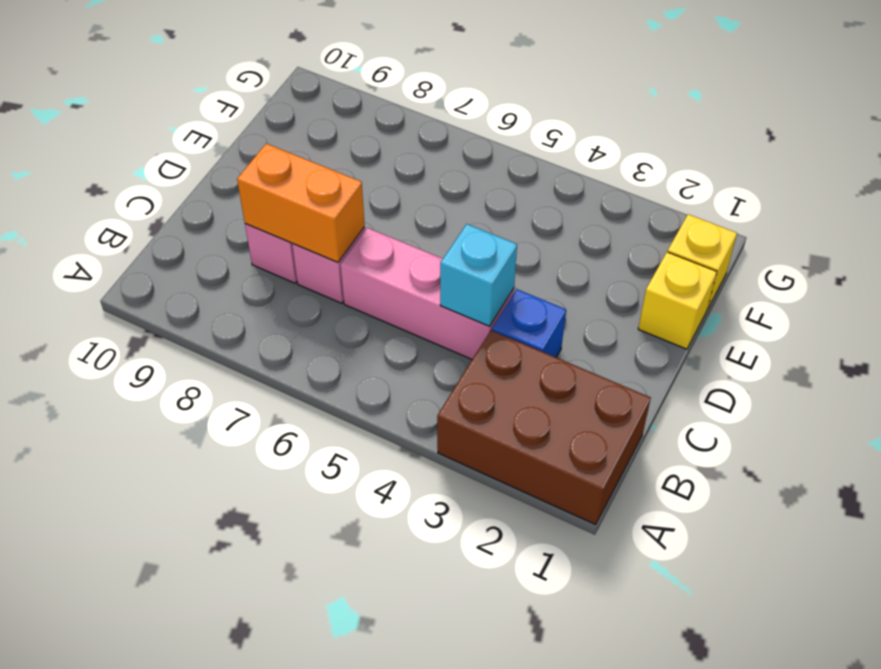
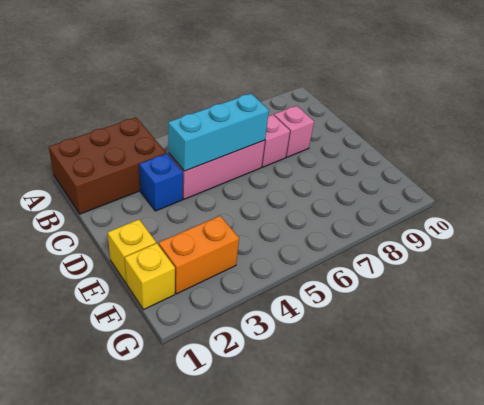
cyan 1x1 brick [440,224,517,326] -> cyan 1x3 brick [168,94,269,171]
orange 1x2 brick [237,144,365,262] -> orange 1x2 brick moved to [159,216,239,294]

